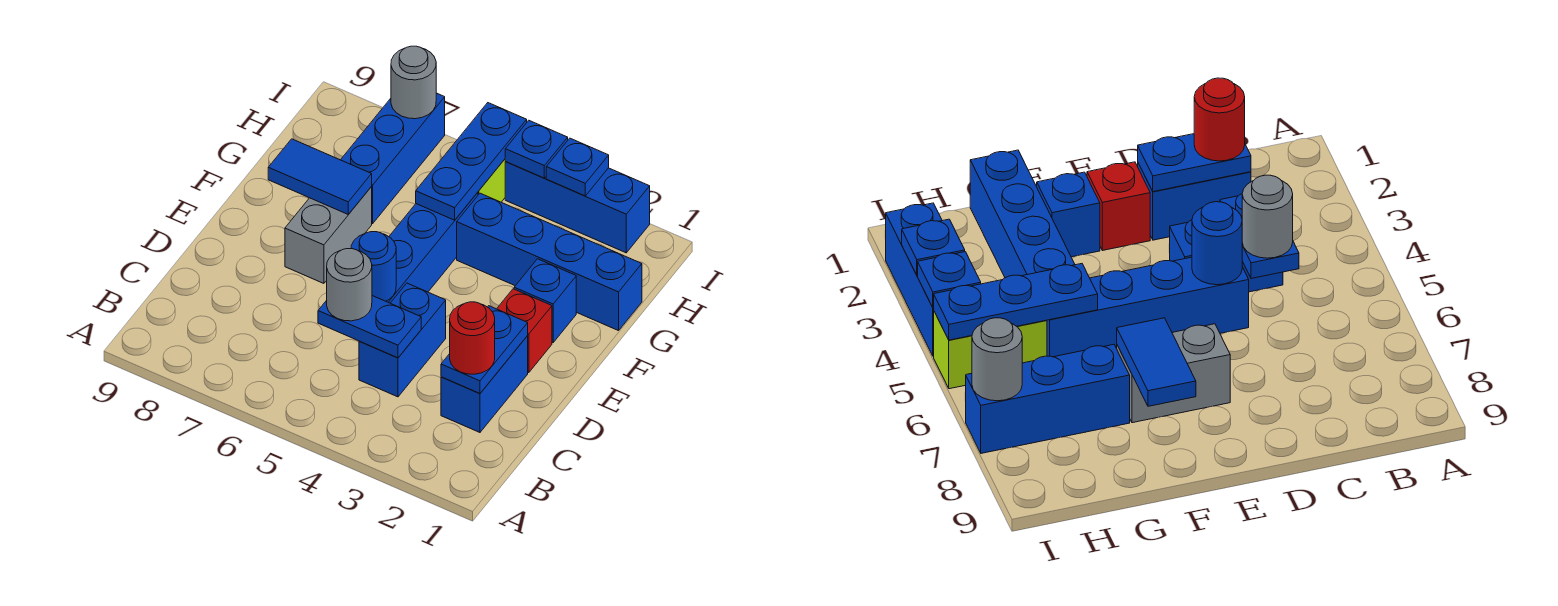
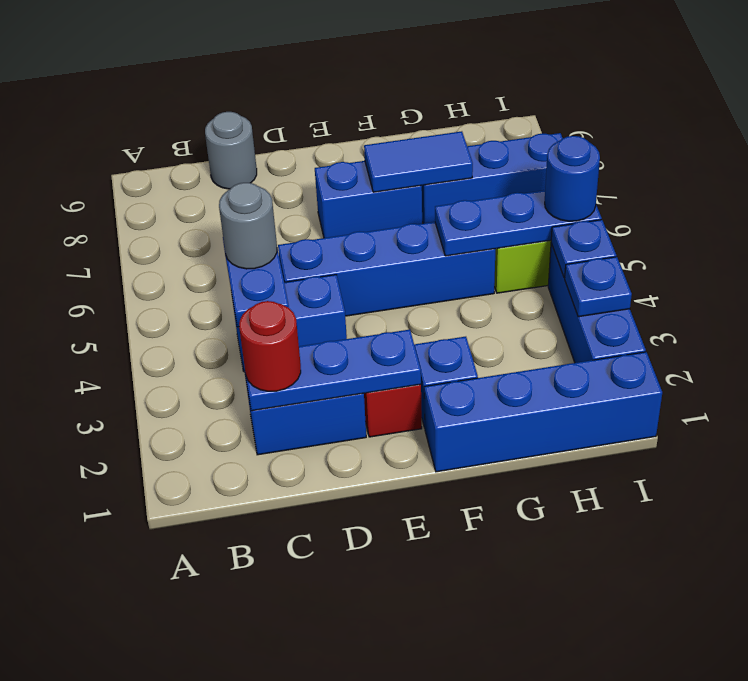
blue 1x2 plate [441,306,528,394] -> blue 1x3 plate [242,330,421,411]
blue 1x1 round brick [351,232,396,301] -> blue 1x1 round brick moved to [545,136,600,221]
grey 1x2 brick [285,187,372,283] -> blue 1x2 brick [315,161,422,238]
blue 1x2 tile [268,139,372,214] -> blue 1x2 tile turned to [364,131,473,192]
blue 1x4 brick [457,193,642,331] -> blue 1x4 brick turned to [424,352,662,472]
grey 1x1 round brick [391,46,436,119] -> grey 1x1 round brick moved to [205,112,257,189]

